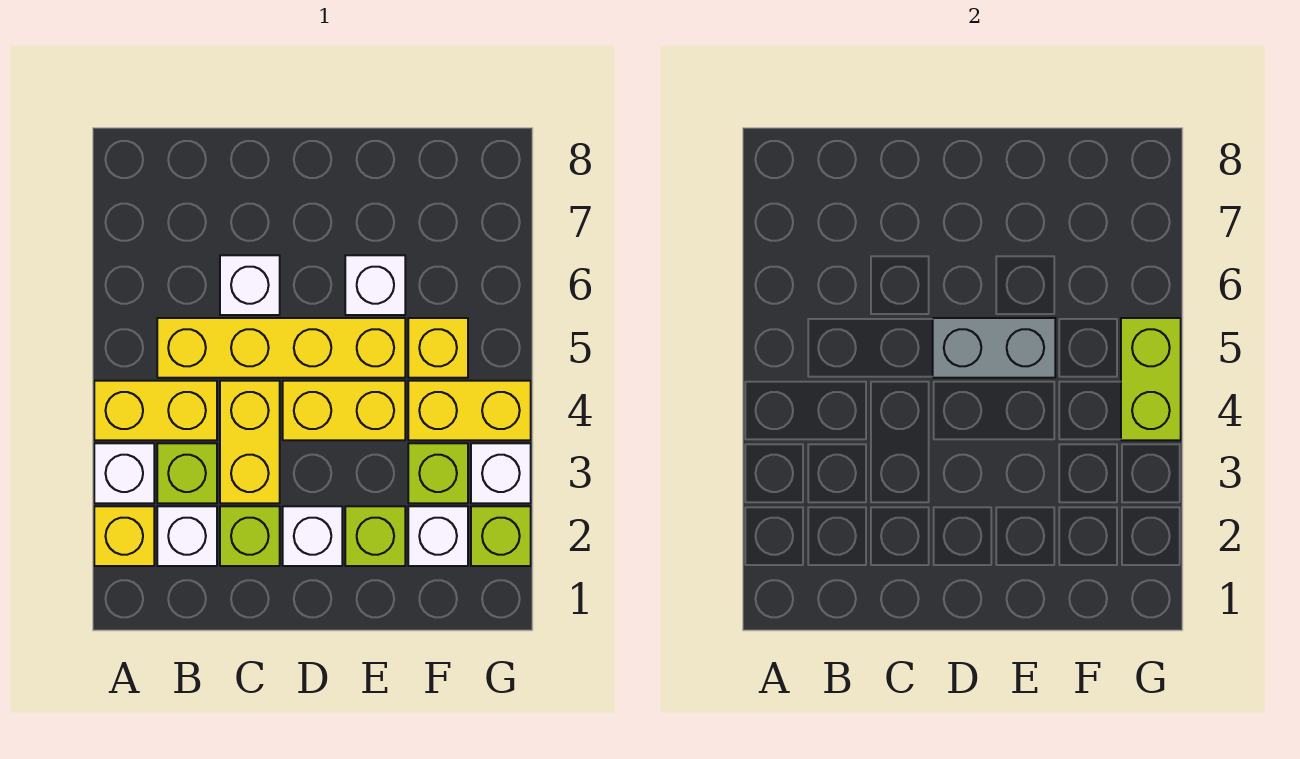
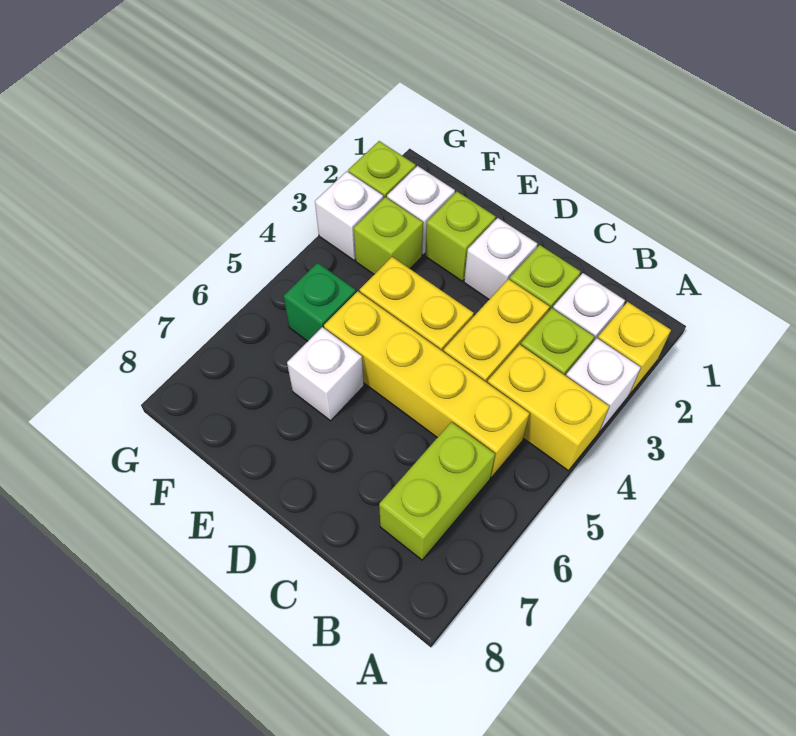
white 1x1 brick [220,255,280,315] -> none
grey 1x2 brick [933,318,1055,378] -> none
yellow 1x2 brick [408,381,531,440] -> none
yellow 1x1 brick [408,318,468,378] -> green 1x1 brick [284,263,356,341]
lime 1x2 brick [1121,318,1181,440] -> lime 1x2 brick moved to [379,422,495,560]

